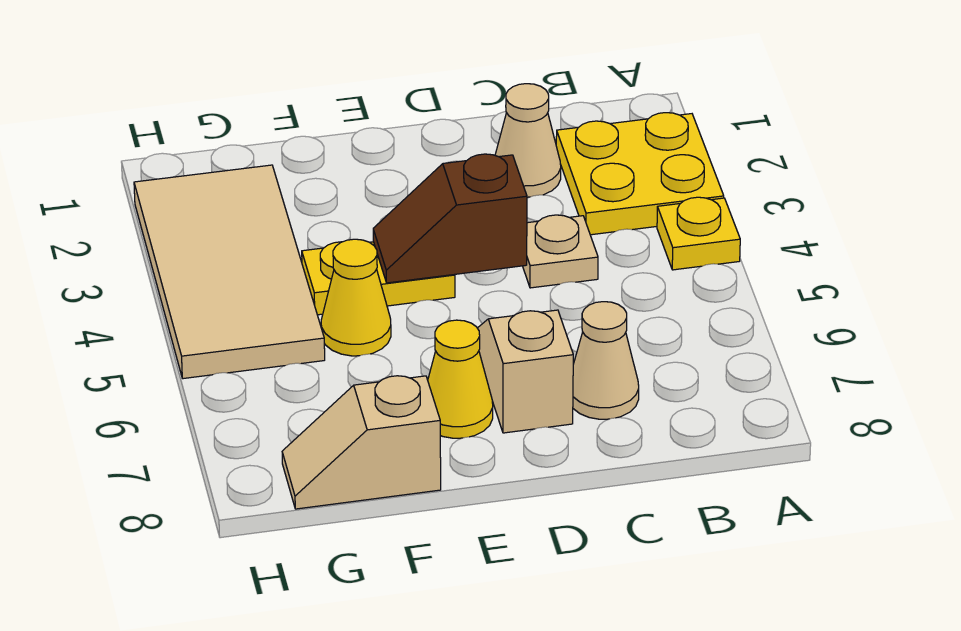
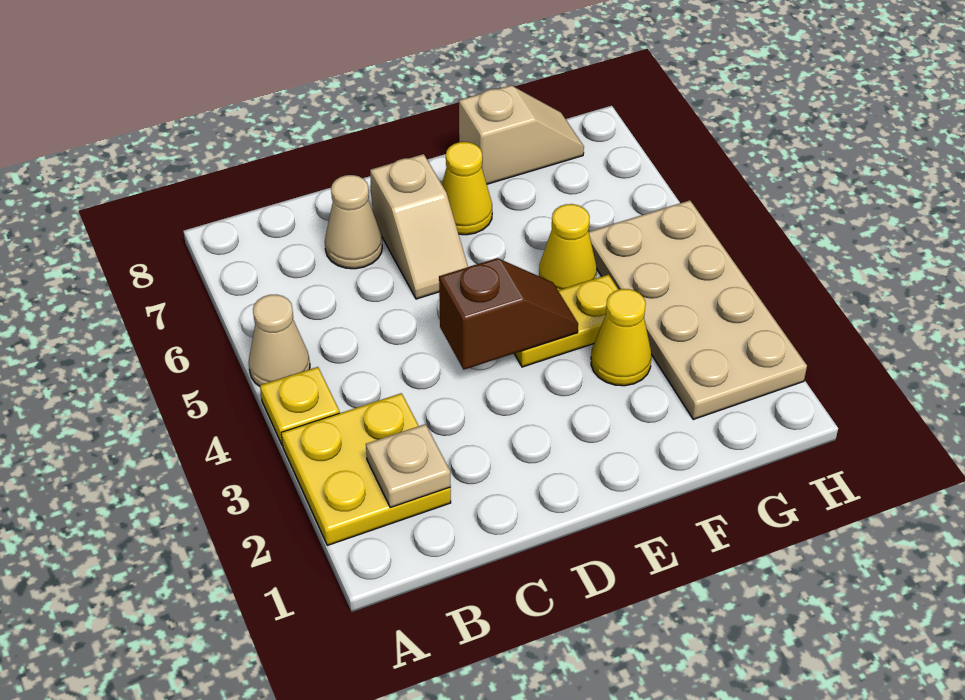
tan 1x1 cone [495,84,561,197] -> tan 1x1 cone moved to [248,295,310,386]
tan 1x1 plate [523,215,598,288] -> tan 1x1 plate moved to [366,424,451,507]
none -> yellow 1x1 cone [591,289,651,386]
tan 2x4 tile [134,165,325,379] -> tan 2x4 plate [589,200,807,419]

